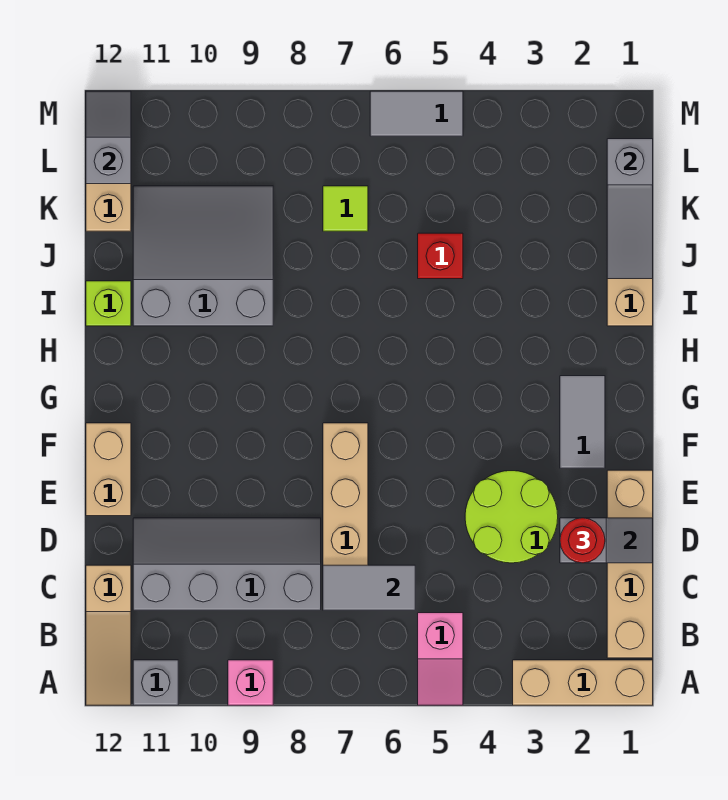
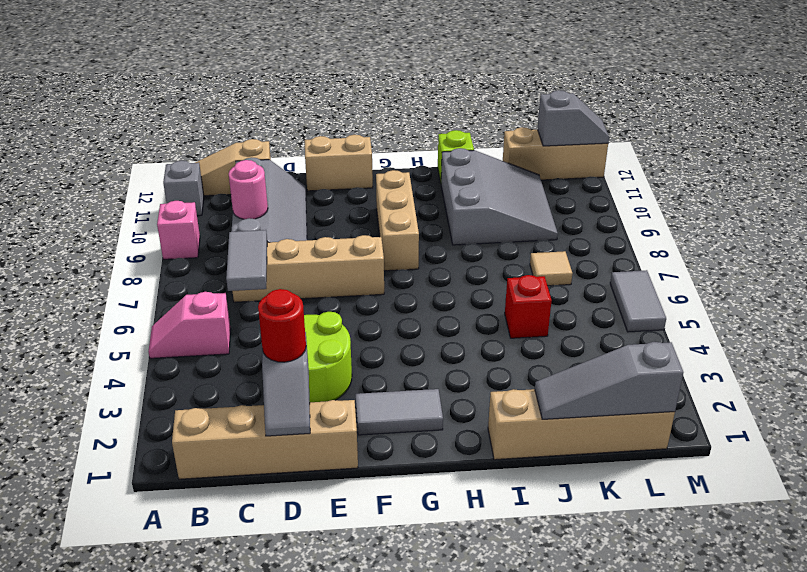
tan 1x3 brick [513,660,653,705] -> tan 1x3 brick moved to [376,170,419,271]
none -> pink 1x1 round brick [229,160,268,219]
lime 1x1 tile [323,186,368,231] -> tan 1x1 tile [530,251,572,286]

